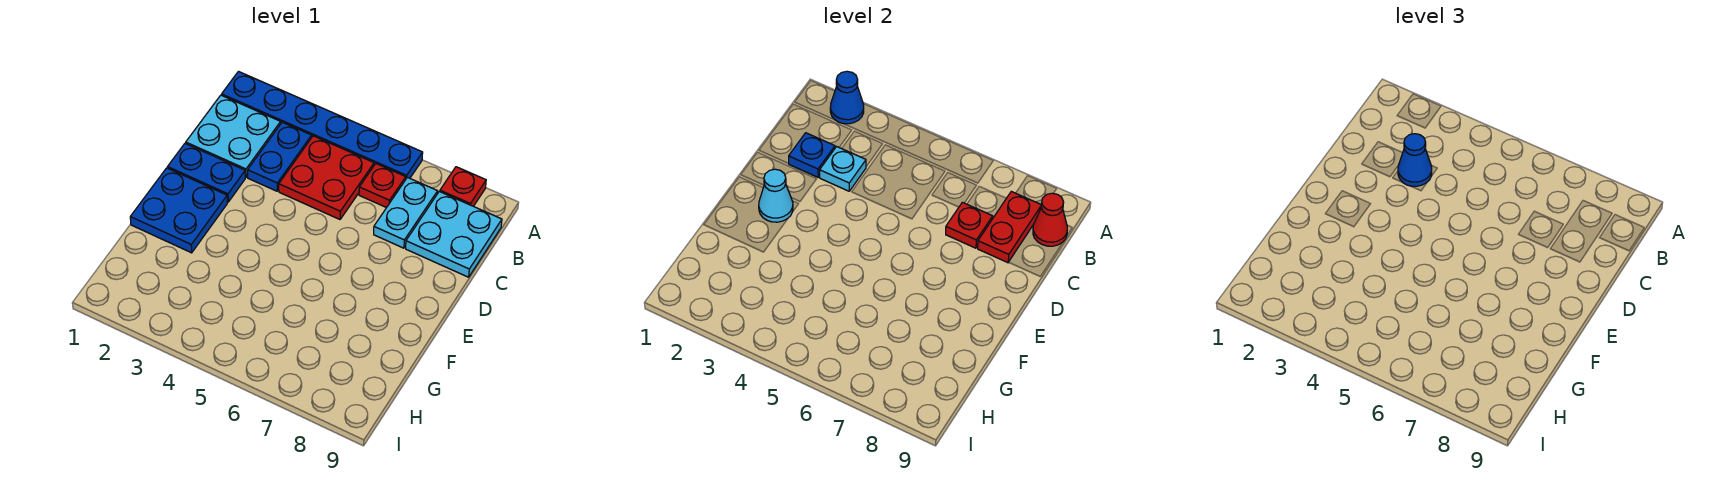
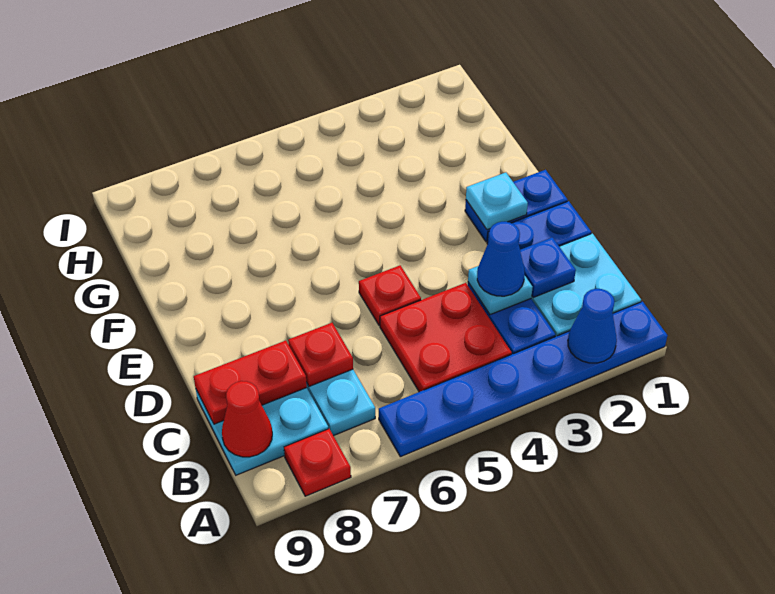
red 1x1 plate [359,164,406,208] -> red 1x1 plate moved to [359,265,421,326]
red 1x2 plate [978,191,1041,263] -> red 1x2 plate turned to [194,341,307,424]
blue 2x2 plate [130,168,227,253] -> blue 1x2 plate [465,170,568,242]
cyan 1x1 cone [759,169,793,222] -> cyan 1x1 plate [466,173,528,230]

